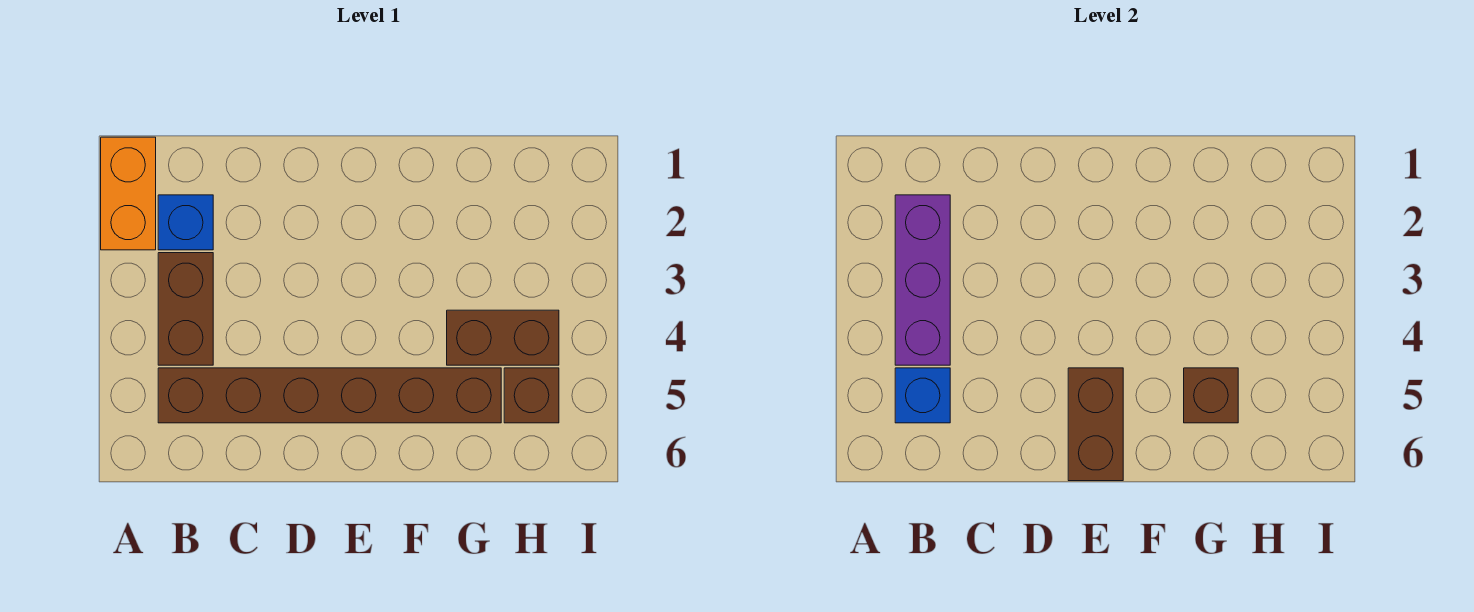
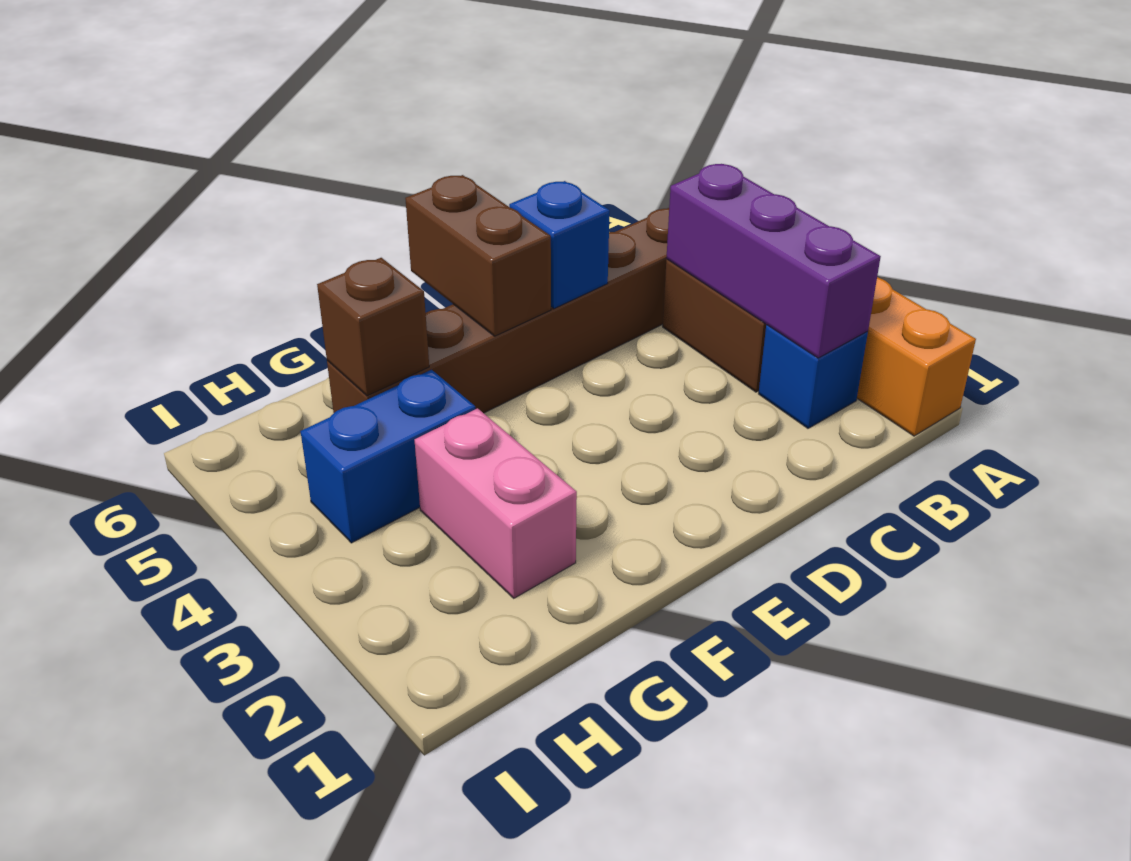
blue 1x1 brick [895,368,950,423] -> blue 1x1 brick moved to [509,181,610,309]
none -> pink 1x2 brick [415,408,577,598]
brown 1x2 brick [447,310,559,365] -> blue 1x2 brick [300,370,475,543]
brown 1x1 brick [504,368,559,423] -> none

